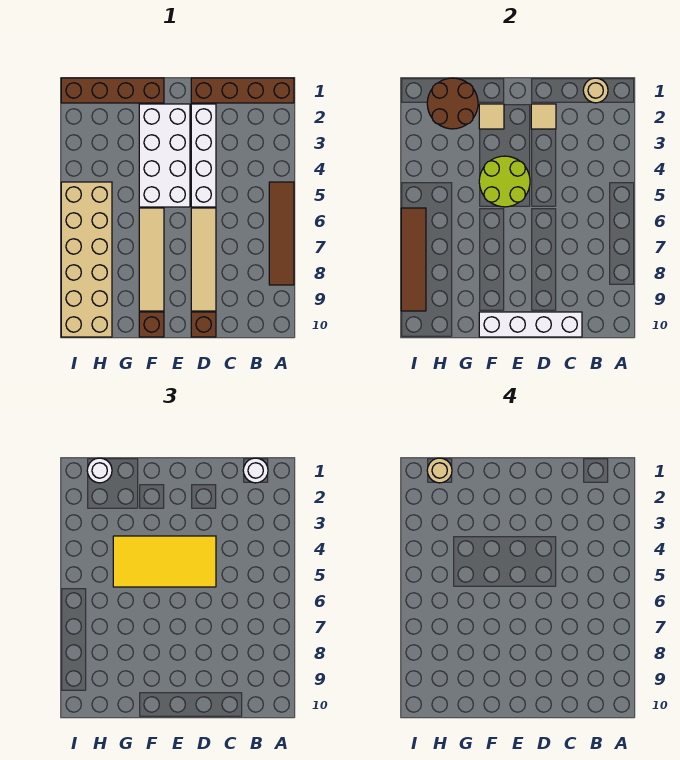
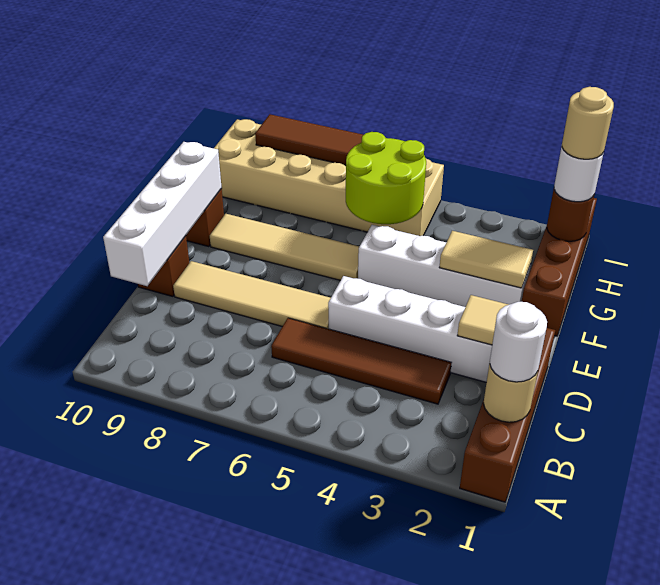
brown 1x4 tile [269,182,294,285] -> brown 1x4 tile moved to [271,318,451,404]
yellow 2x4 tile [113,536,216,587] -> none
white 2x4 brick [139,104,190,207] -> white 1x4 brick [358,225,531,307]
lime 2x2 round brick [479,156,530,207] -> lime 2x2 round brick moved to [346,132,426,224]
tan 1x1 tile [479,104,504,129] -> tan 1x2 tile [439,231,533,288]
brown 2x2 round brick [427,78,478,129] -> brown 1x1 round brick [547,190,594,241]

